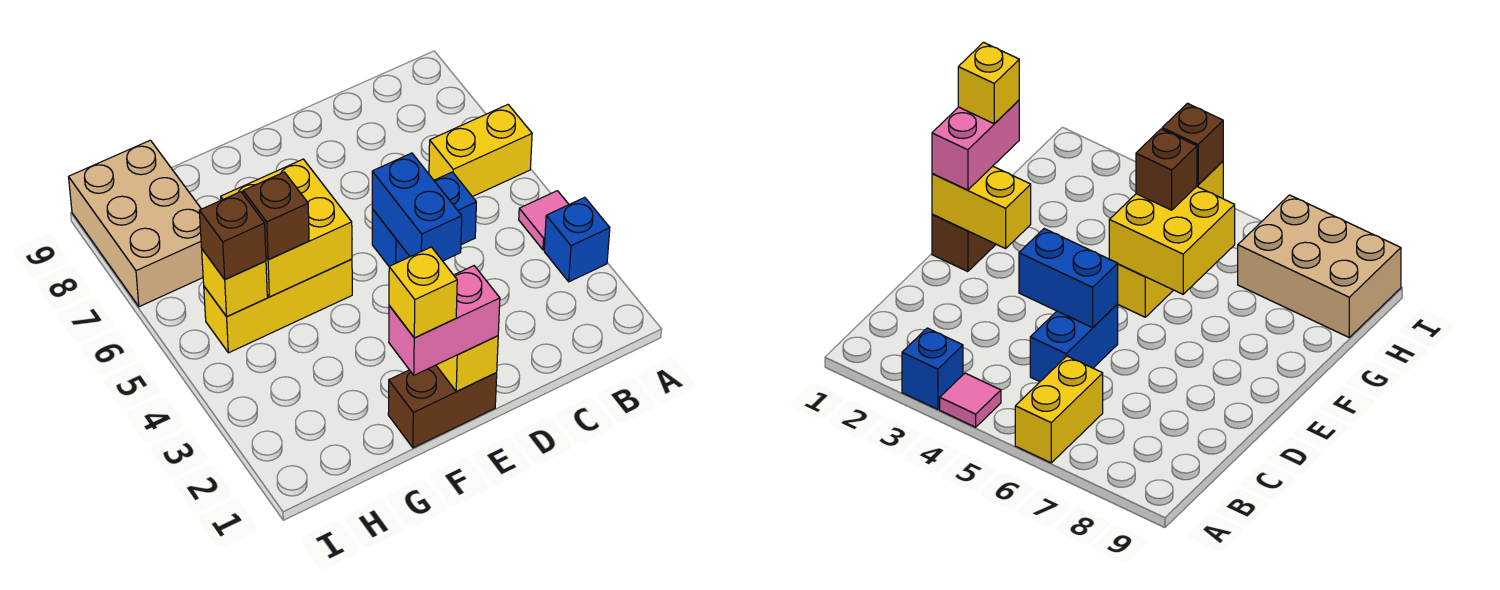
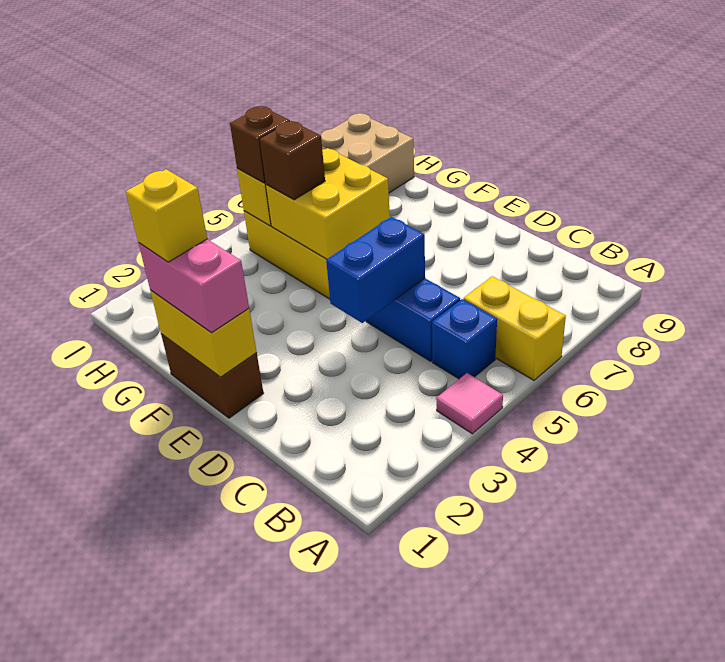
blue 1x1 brick [544,197,610,282] -> blue 1x1 brick moved to [432,299,497,379]
yellow 1x2 brick [436,336,498,392] -> yellow 1x2 brick turned to [150,290,257,377]

